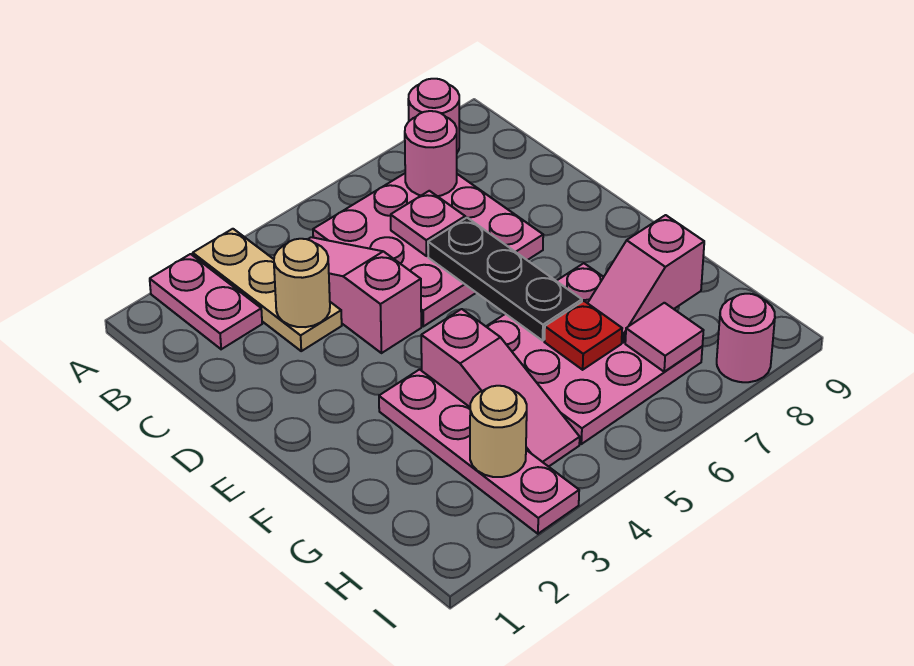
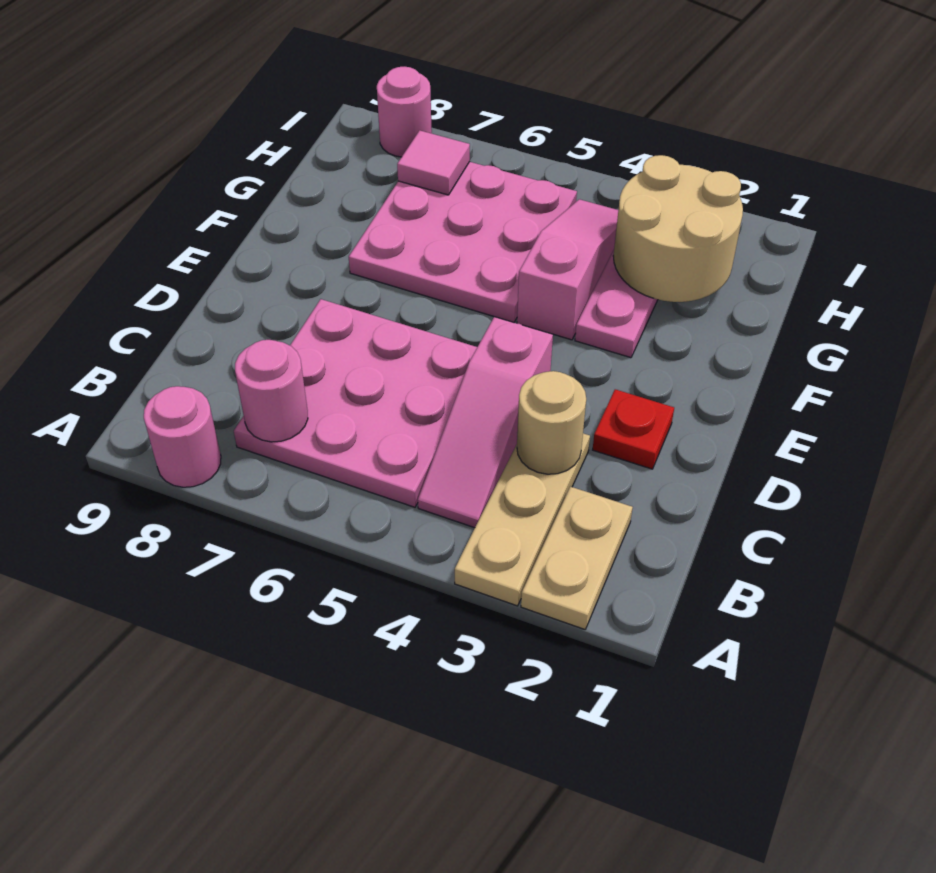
pink 1x2 plate [150,254,262,349] -> tan 1x2 plate [521,487,633,629]
pink 1x1 plate [391,191,465,256] -> none
black 1x3 plate [428,218,582,341] -> none
red 1x1 plate [544,301,622,370] -> red 1x1 plate moved to [593,389,674,469]
pink 1x2 slope [588,215,704,343] -> none
tan 1x1 round brick [470,386,527,477] -> tan 2x2 round brick [613,155,743,302]

